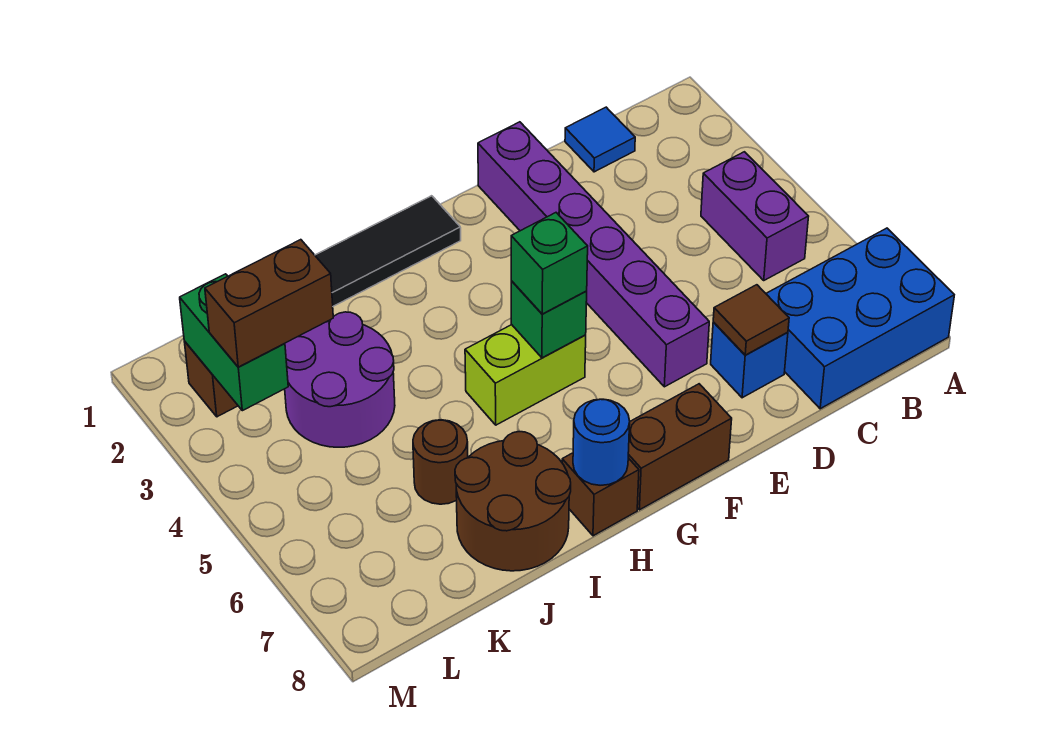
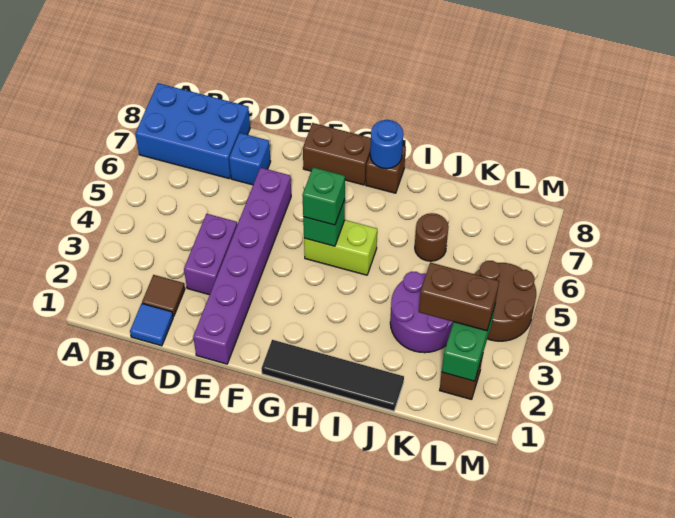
purple 1x2 brick [701,152,809,280] -> purple 1x2 brick moved to [184,214,237,295]
brown 1x1 tile [713,285,789,355] -> brown 1x1 tile moved to [142,275,185,317]
brown 2x2 round brick [455,432,571,571] -> brown 2x2 round brick moved to [475,261,536,341]

